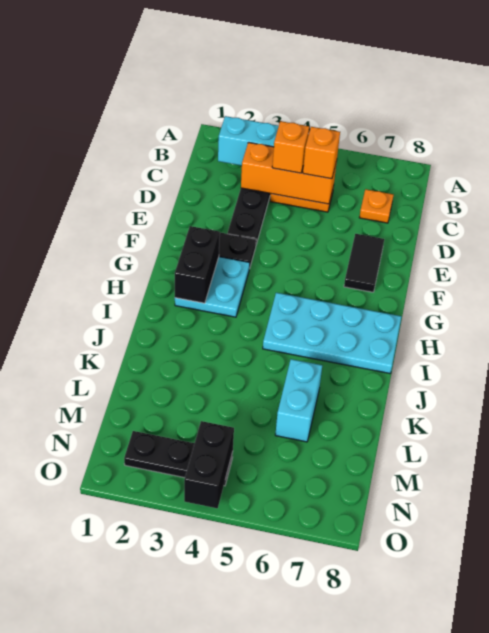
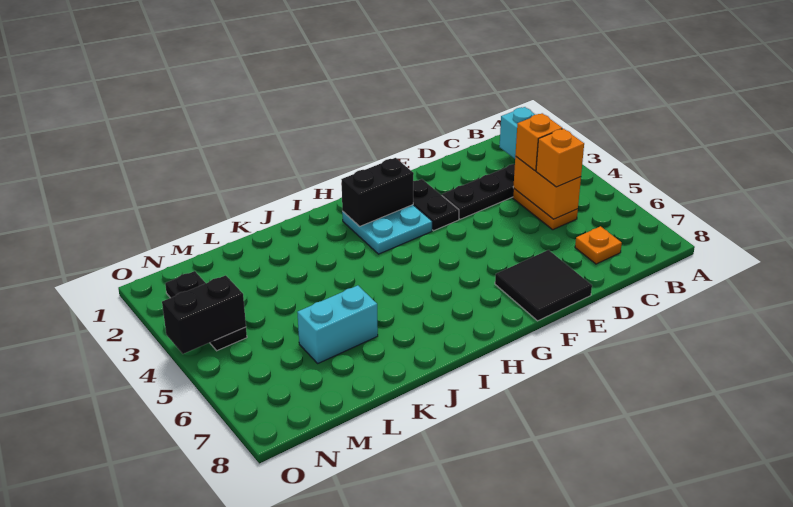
orange 1x3 brick [241,142,337,204] -> orange 1x2 brick [513,157,581,219]
black 1x2 tile [344,234,384,292] -> black 2x2 tile [495,250,592,321]
cyan 2x4 plate [263,293,401,373] -> none

